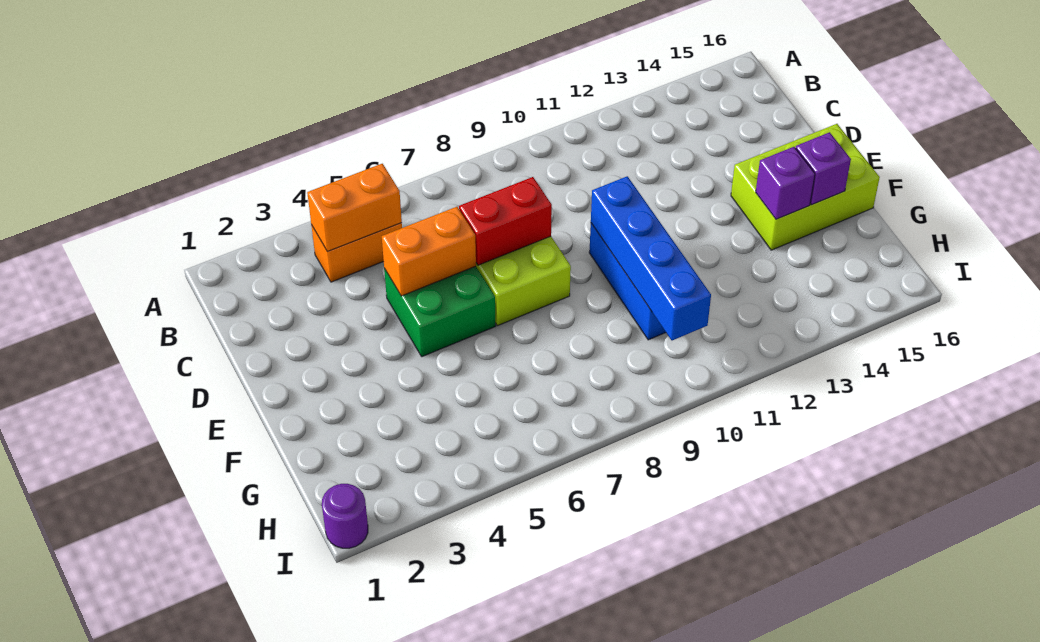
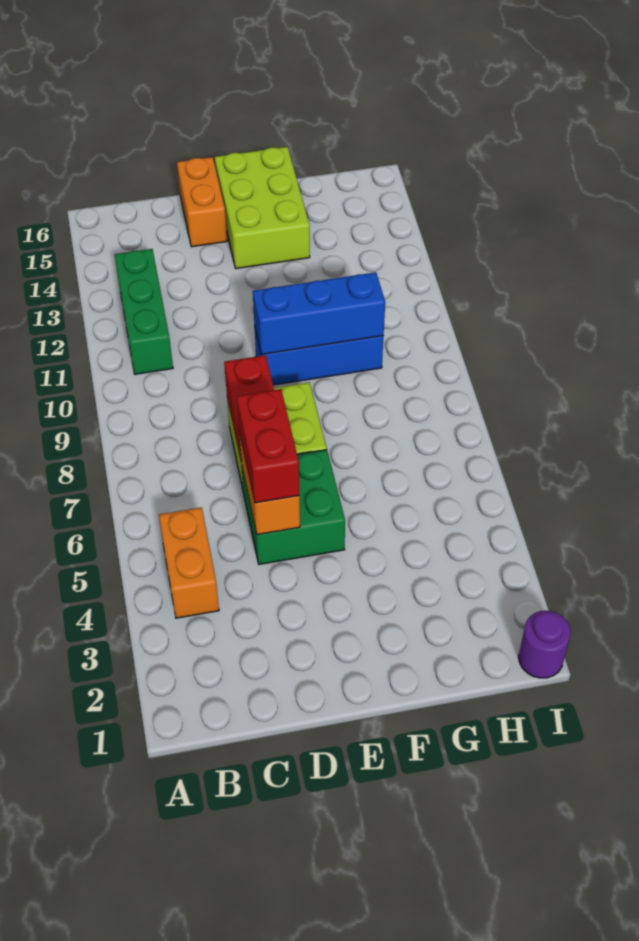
orange 1x2 brick [307,164,402,252] -> orange 1x2 brick moved to [177,157,227,247]
none -> green 1x3 brick [115,249,173,374]
none -> red 1x2 brick [237,389,299,503]
blue 1x4 brick [591,176,711,340] -> blue 1x3 brick [253,272,385,354]
purple 1x1 brick [756,147,815,219] -> none
purple 1x1 brick [796,132,851,205] -> none

